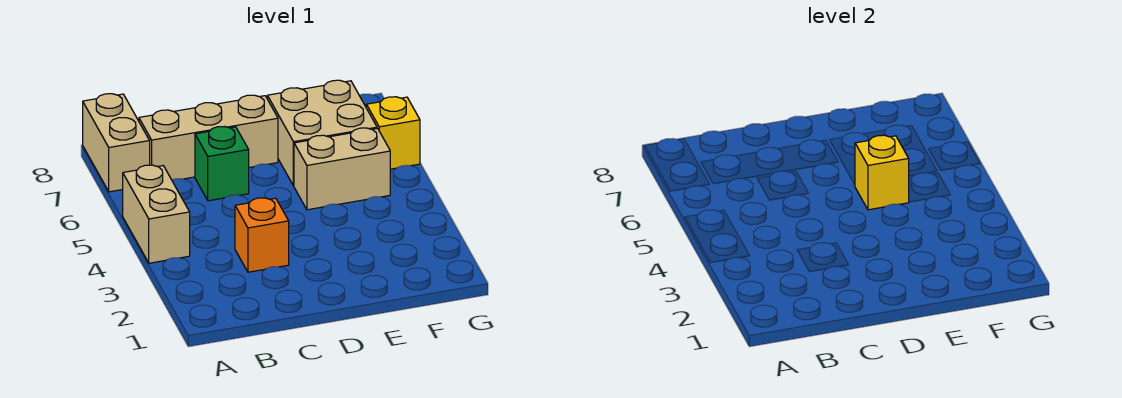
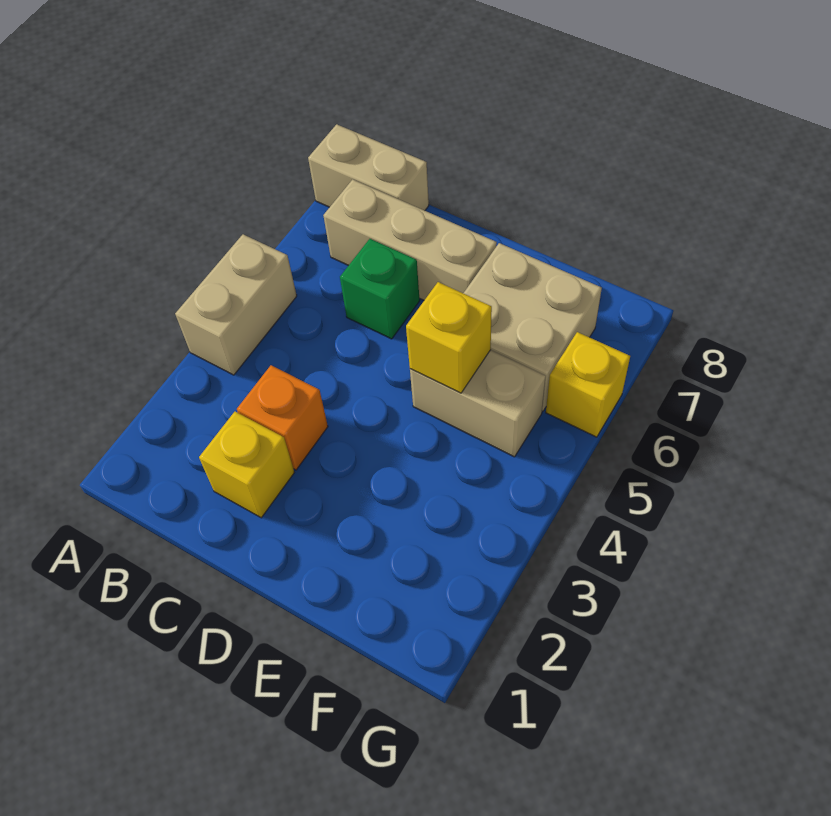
tan 1x2 brick [83,94,150,192] -> tan 1x2 brick turned to [308,124,429,211]
none -> yellow 1x1 brick [199,412,294,518]

